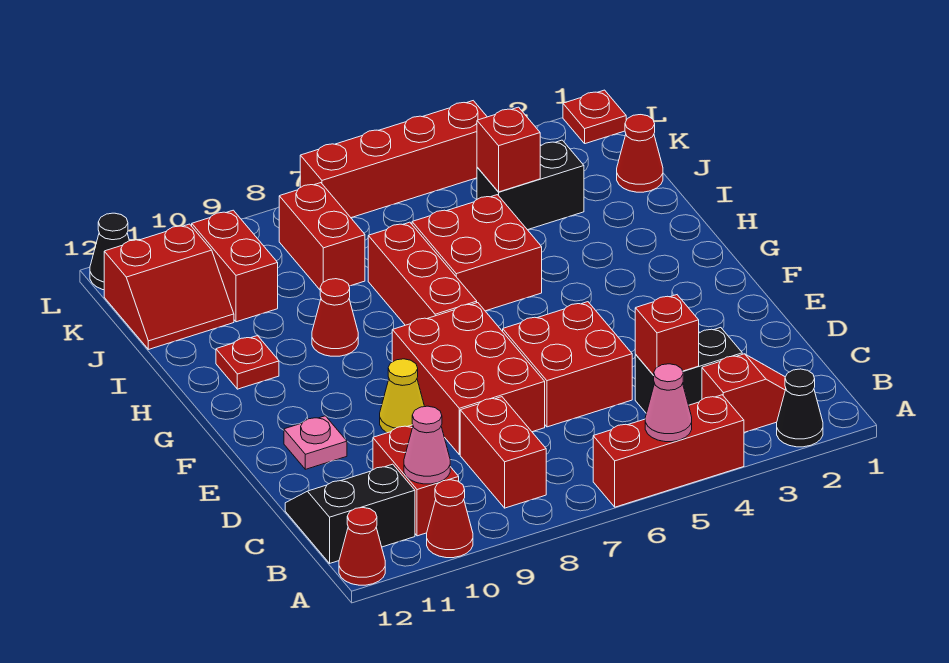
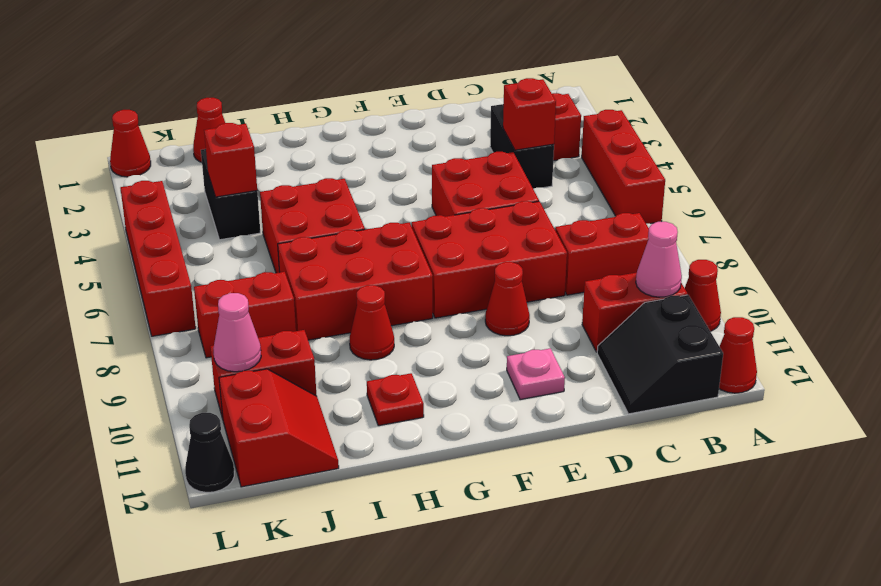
black 1x1 cone [777,369,823,447] -> none
pink 1x1 cone [645,364,692,442] -> pink 1x1 cone moved to [213,293,261,372]
yellow 1x1 cone [380,359,425,433] -> red 1x1 cone [485,262,530,336]
red 1x3 brick [368,222,477,325] -> red 2x3 brick [278,223,433,340]
red 1x1 plate [563,90,626,144] -> red 1x1 cone [110,110,151,177]

